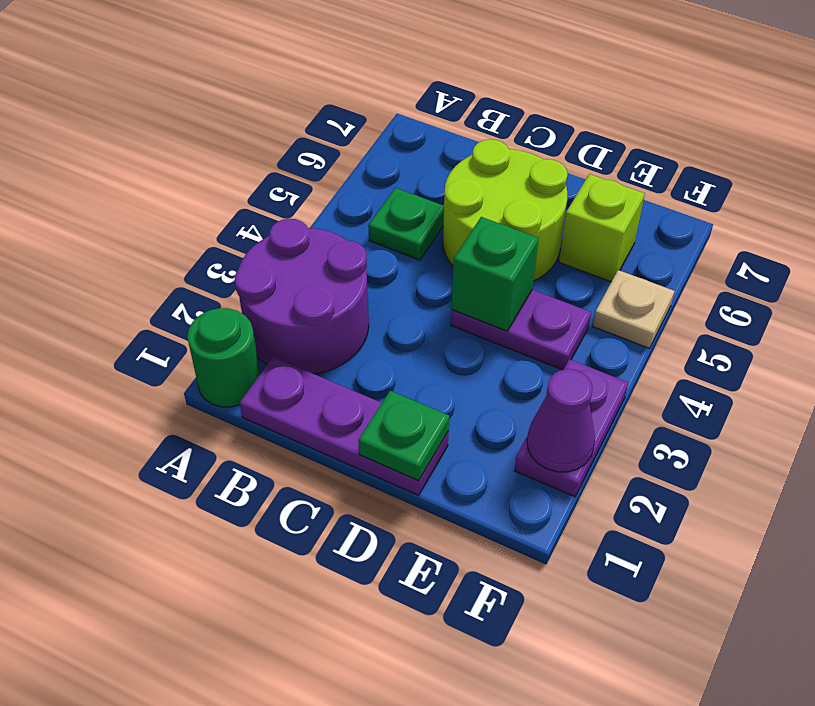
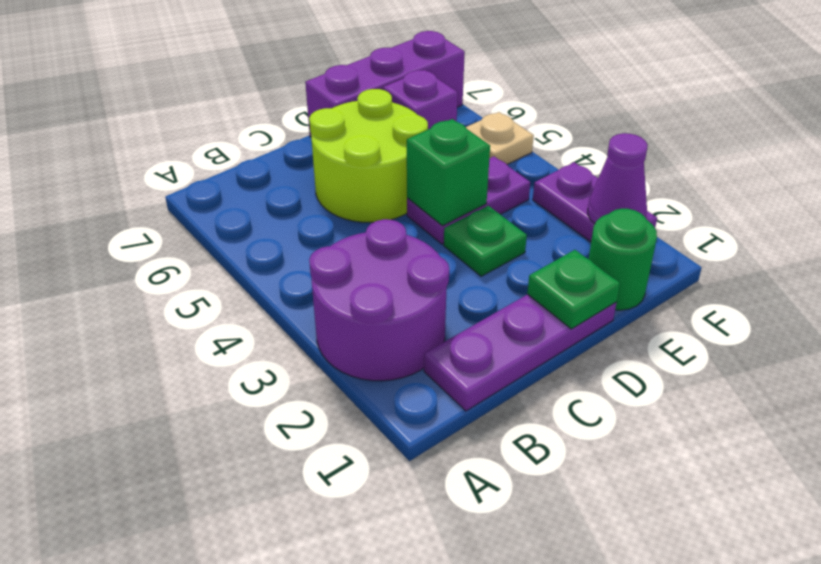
green 1x1 round brick [187,308,260,407] -> green 1x1 round brick moved to [589,209,657,310]
green 1x1 plate [368,188,444,260] -> green 1x1 plate moved to [444,206,527,276]
none -> purple 1x3 brick [305,31,465,137]
lime 1x1 brick [559,174,645,282] -> purple 1x1 brick [383,70,458,130]

